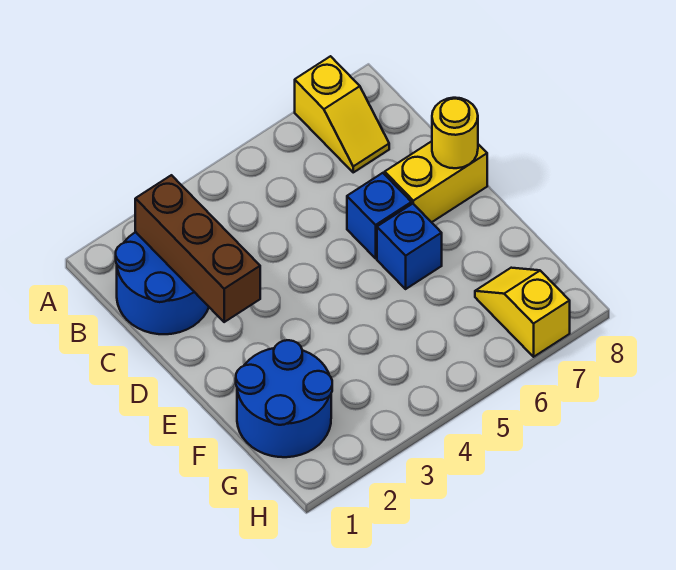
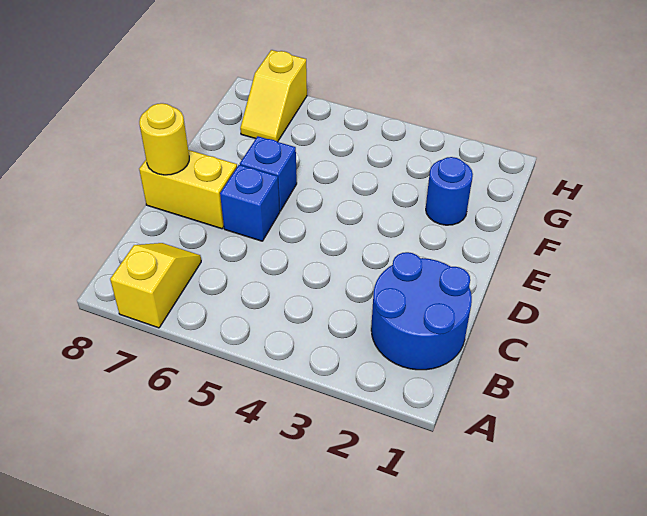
brown 1x3 brick [135,175,260,322] -> none
blue 2x2 round brick [236,340,332,457] -> blue 1x1 round brick [426,157,473,225]

